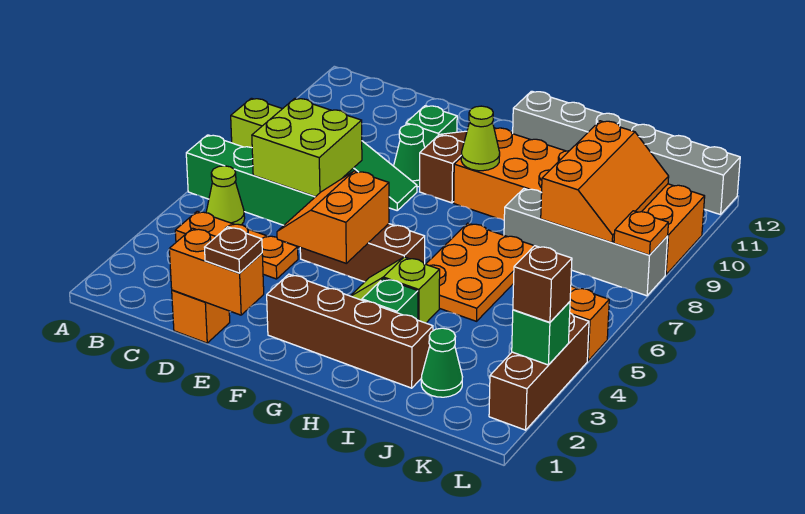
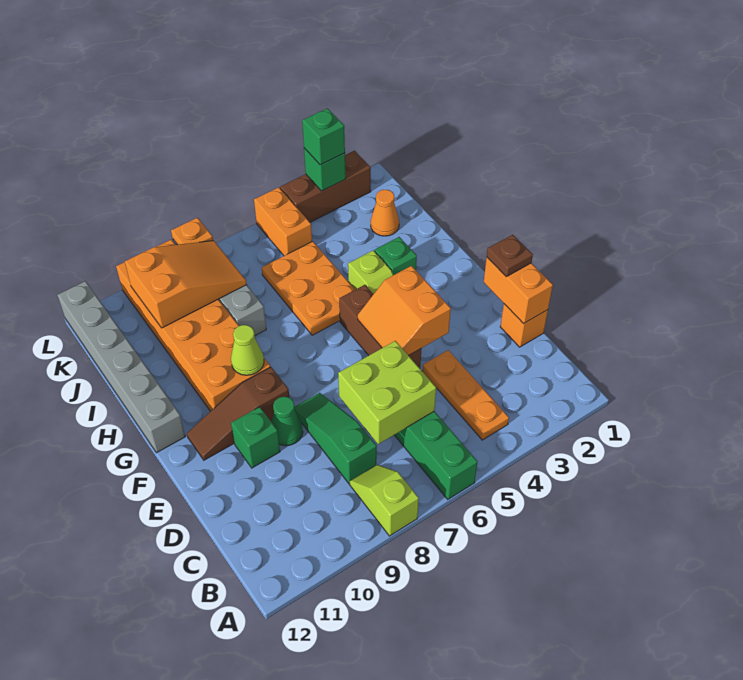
lime 1x1 cone [206,166,245,225] -> none
orange 2x2 slope [277,171,389,263] -> orange 2x2 slope turned to [358,266,451,356]
brown 1x4 brick [267,274,433,388] -> none
orange 2x3 plate [426,223,534,321] -> orange 2x3 plate turned to [262,241,355,335]
green 1x1 cone [421,328,462,397] -> orange 1x1 cone [371,190,399,236]
orange 2x3 slope [541,121,669,243] -> orange 2x3 slope turned to [125,241,247,328]
brown 1x1 brick [513,246,572,322] -> green 1x1 brick [302,108,345,165]

